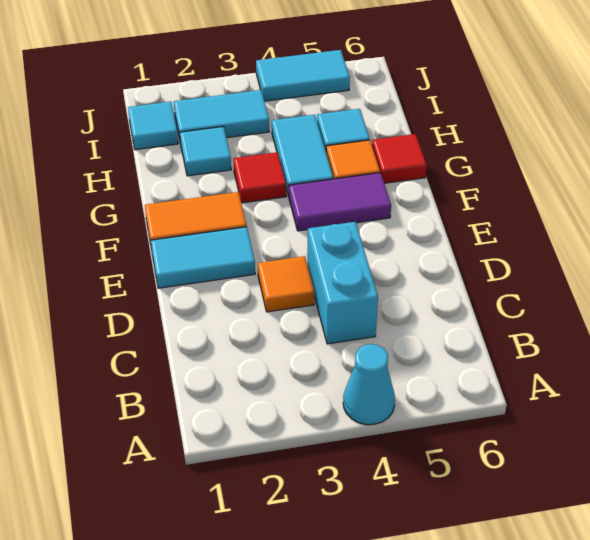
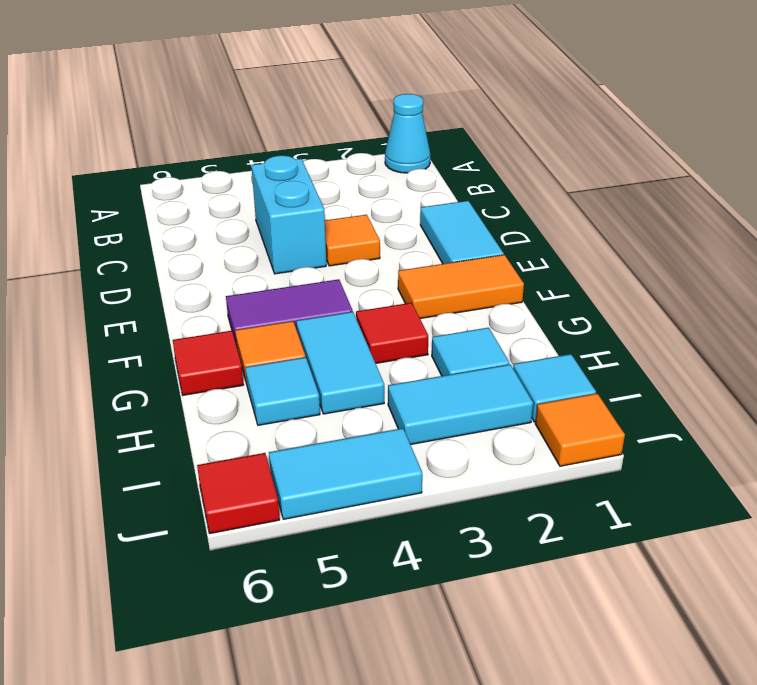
cyan 1x1 cone [343,344,395,425] -> cyan 1x1 cone moved to [385,94,431,173]
cyan 1x2 tile [151,227,255,288] -> cyan 1x2 tile turned to [420,201,504,264]
none -> orange 1x1 tile [535,393,625,466]
none -> red 1x1 tile [197,453,280,534]

